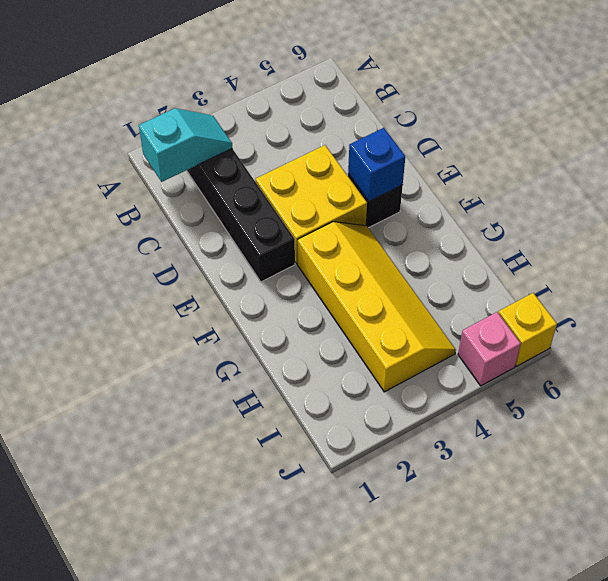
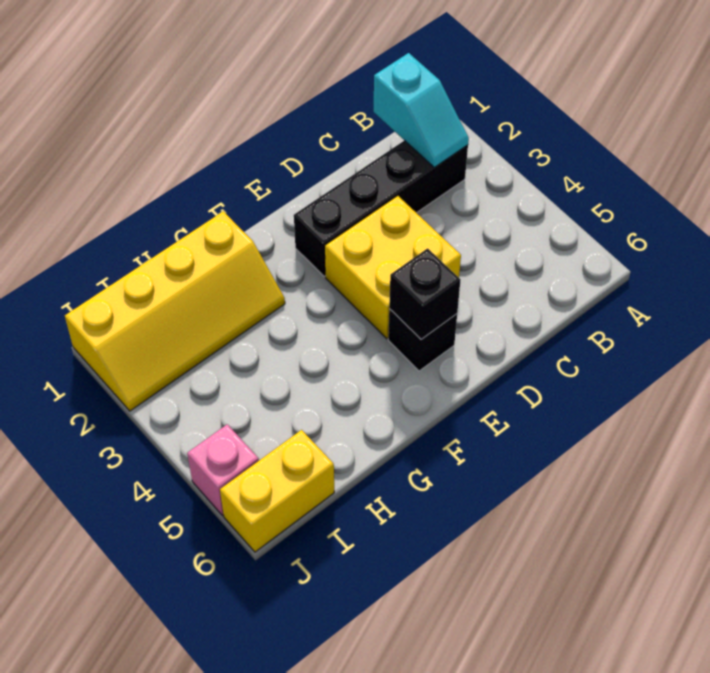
blue 1x1 brick [348,128,405,201] -> black 1x1 brick [389,248,460,339]
yellow 2x4 slope [298,222,456,392] -> yellow 2x4 slope moved to [65,211,285,411]
yellow 1x1 brick [498,293,557,366] -> yellow 1x2 brick [220,430,334,552]

